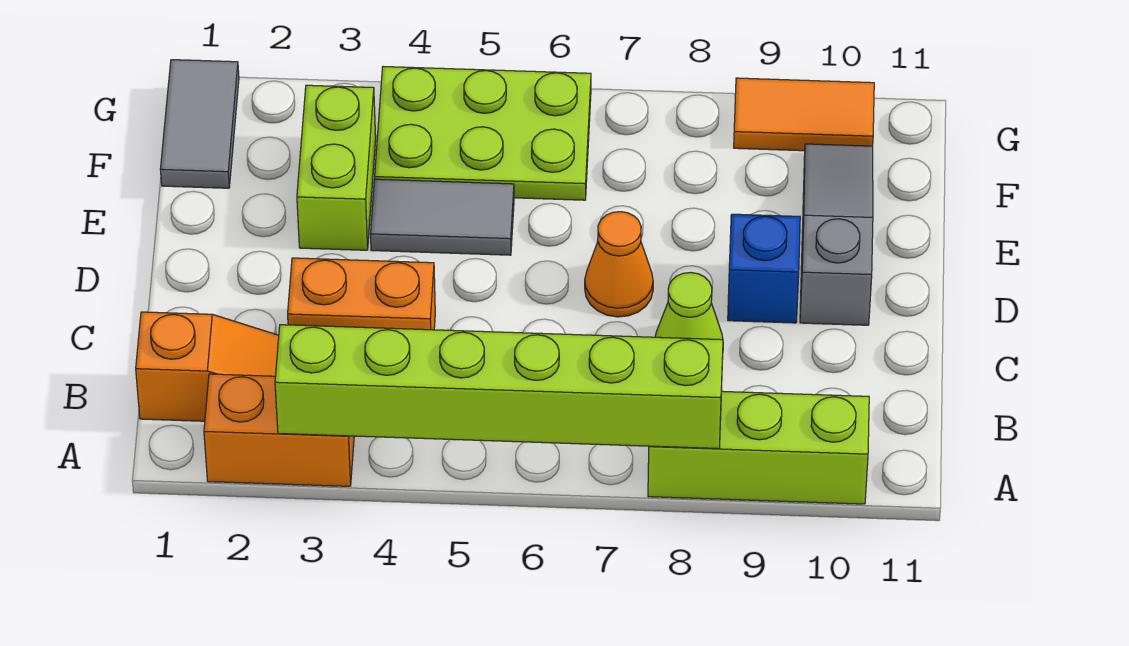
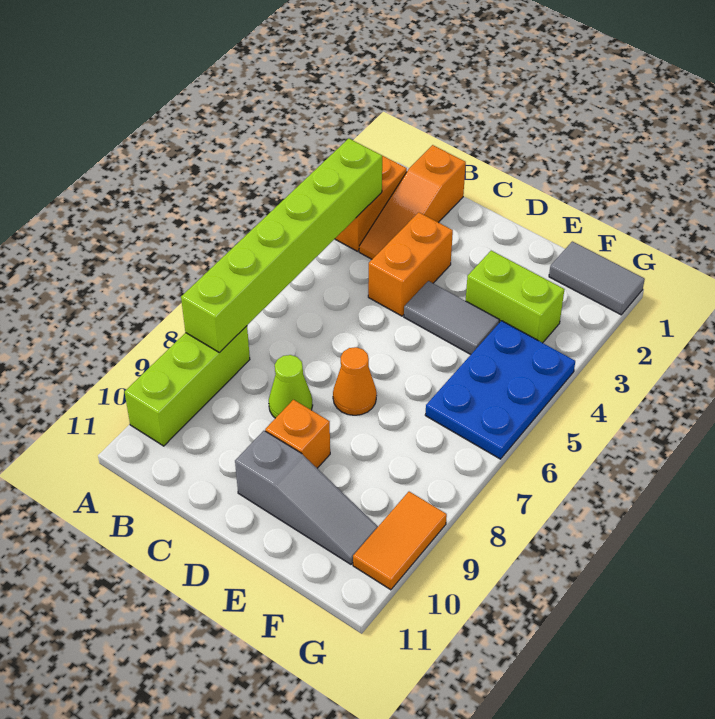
blue 1x1 brick [728,214,800,323] -> orange 1x1 brick [265,400,330,468]
grey 1x2 tile [370,179,514,255] -> grey 1x2 tile turned to [404,281,500,354]
lime 2x3 plate [375,67,591,200] -> blue 2x3 plate [425,321,575,459]

